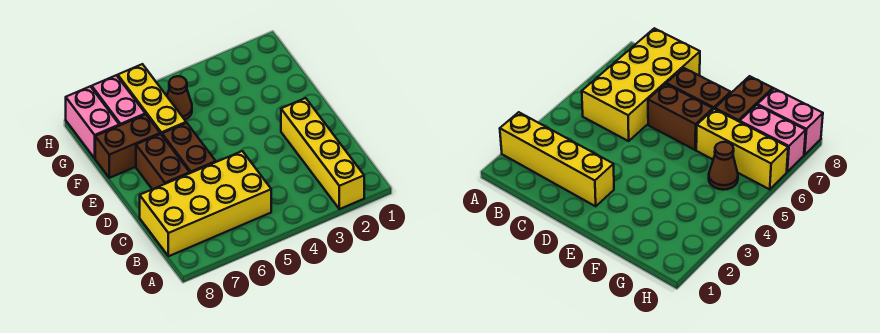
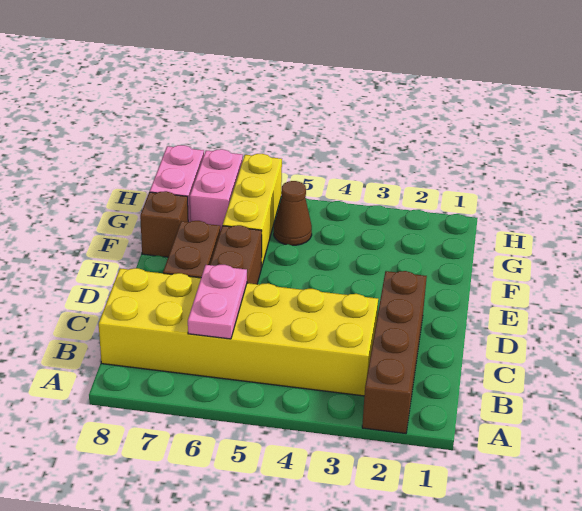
yellow 1x4 brick [281,98,364,209] -> brown 1x4 brick [362,271,427,434]
yellow 2x4 brick [140,151,271,256] -> yellow 2x6 brick [99,268,378,396]
none -> pink 1x2 plate [188,265,247,339]
brown 1x2 brick [95,114,160,178] -> brown 1x1 brick [140,191,188,257]

